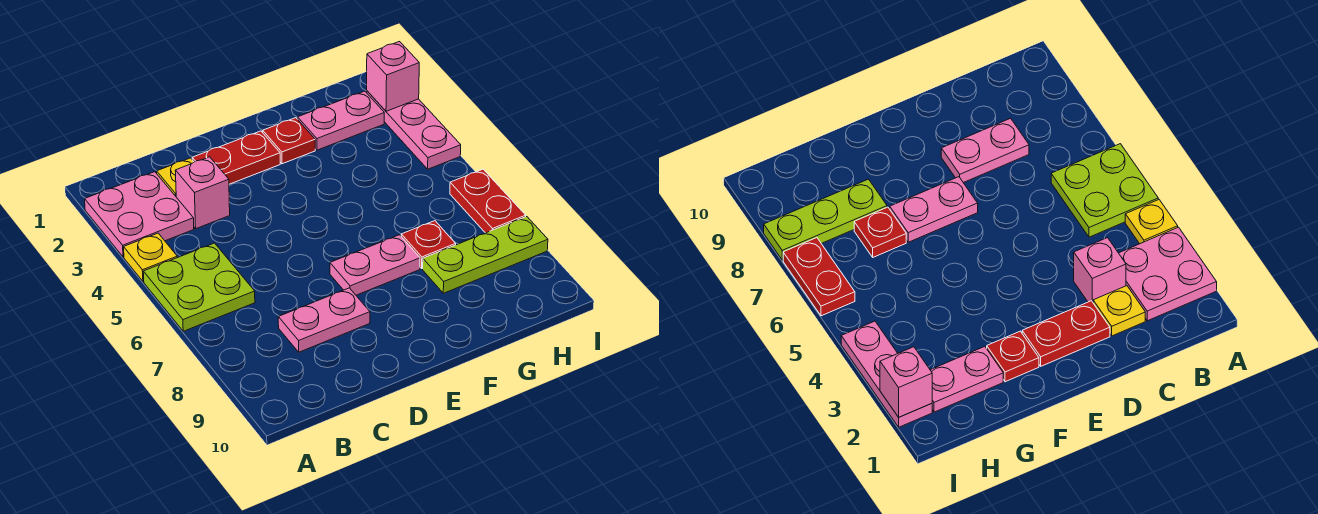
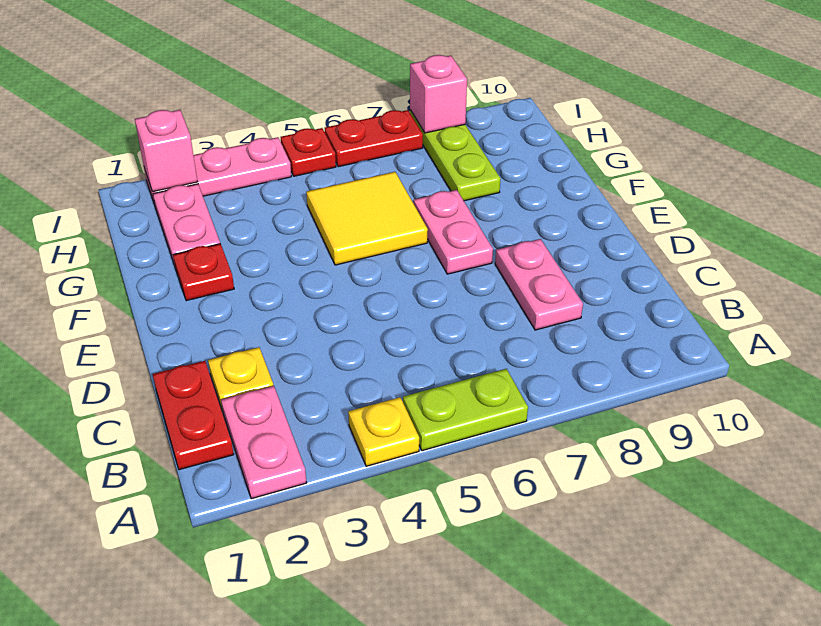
pink 2x2 plate [85,172,194,257] -> pink 1x2 plate [221,386,307,499]
lime 2x2 plate [143,243,255,331] -> lime 1x2 plate [403,369,528,451]
pink 1x1 brick [175,157,230,229] -> pink 1x1 brick moved to [410,55,467,133]
red 1x2 plate [192,131,280,184] -> red 1x2 plate moved to [153,361,234,470]
none -> yellow 2x2 tile [306,172,428,265]
red 1x1 plate [401,221,456,269] -> red 1x1 plate moved to [281,128,336,176]

